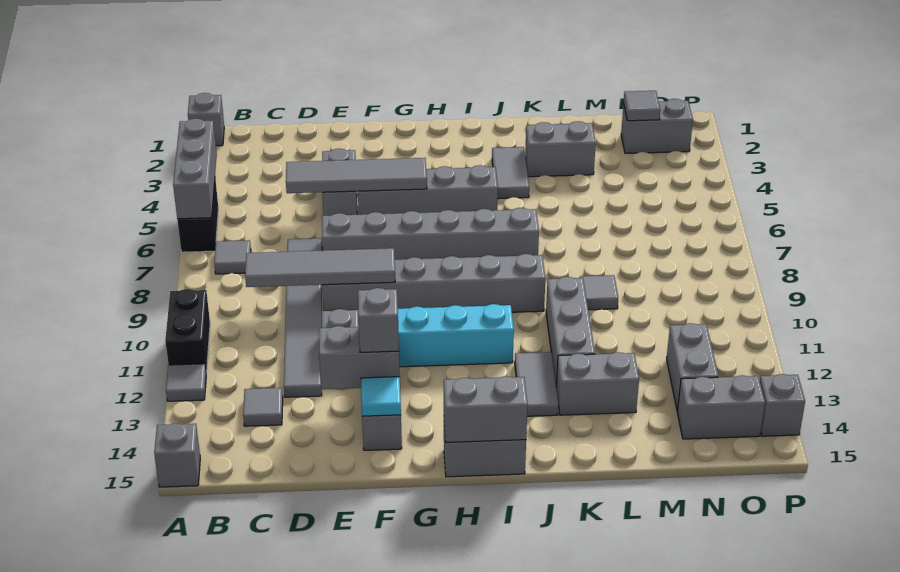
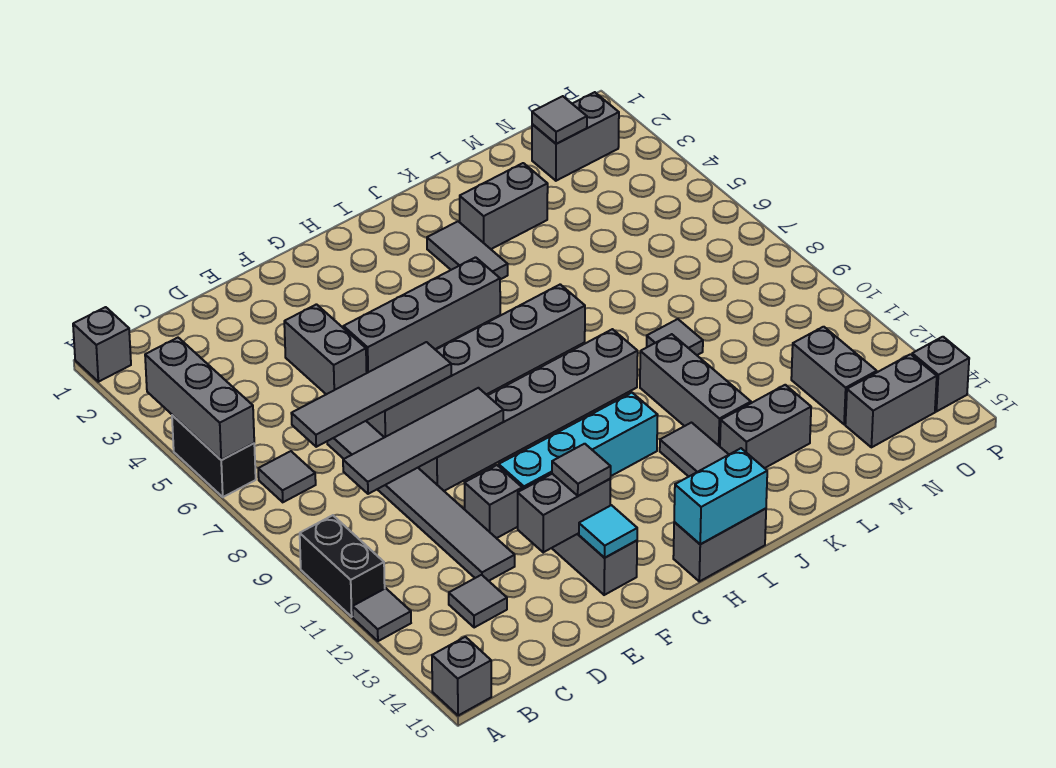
grey 1x4 tile [286,158,427,193] -> grey 1x4 tile moved to [291,342,451,447]
grey 1x1 brick [358,288,399,352] -> grey 1x1 tile [552,444,611,496]
grey 1x2 brick [444,376,528,442] -> cyan 1x2 brick [674,448,767,544]

